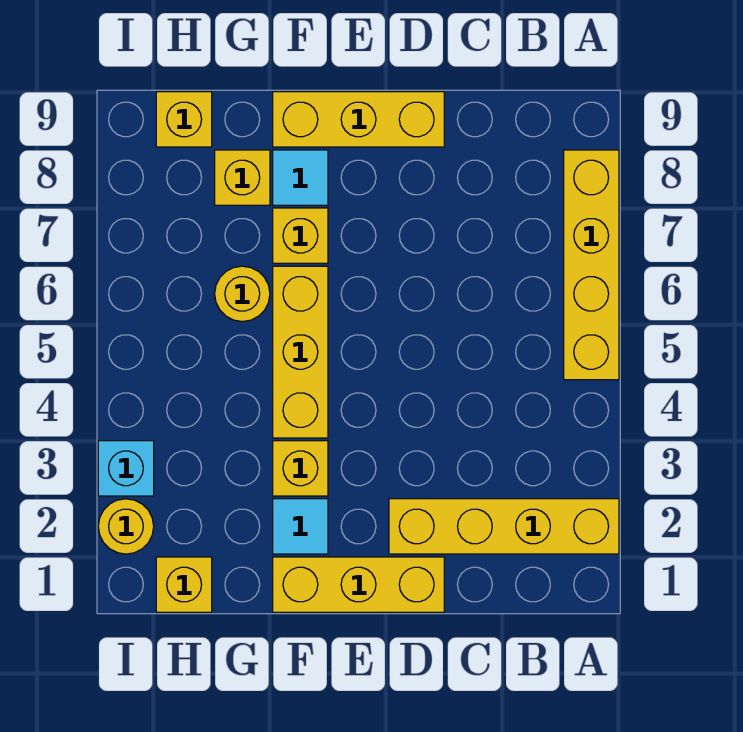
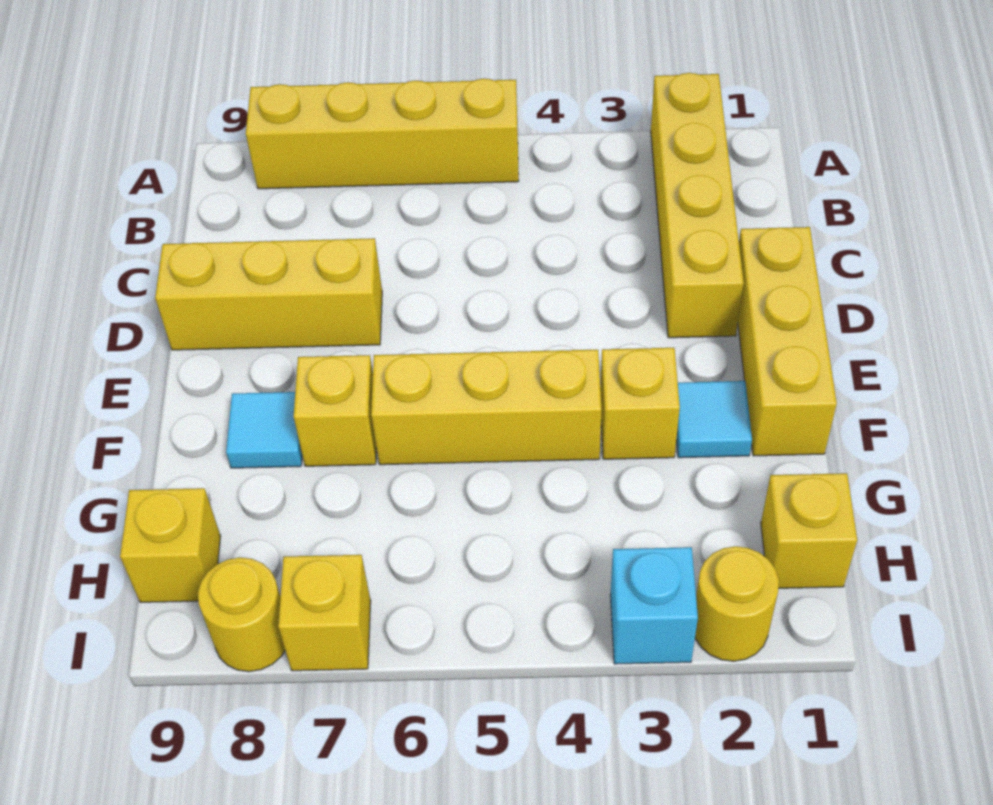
yellow 1x3 brick [273,92,444,147] -> yellow 1x3 brick turned to [155,238,382,350]
yellow 1x1 round brick [215,266,270,322] -> yellow 1x1 round brick moved to [198,558,285,672]
yellow 1x1 brick [215,150,270,205] -> yellow 1x1 brick moved to [278,555,371,671]

